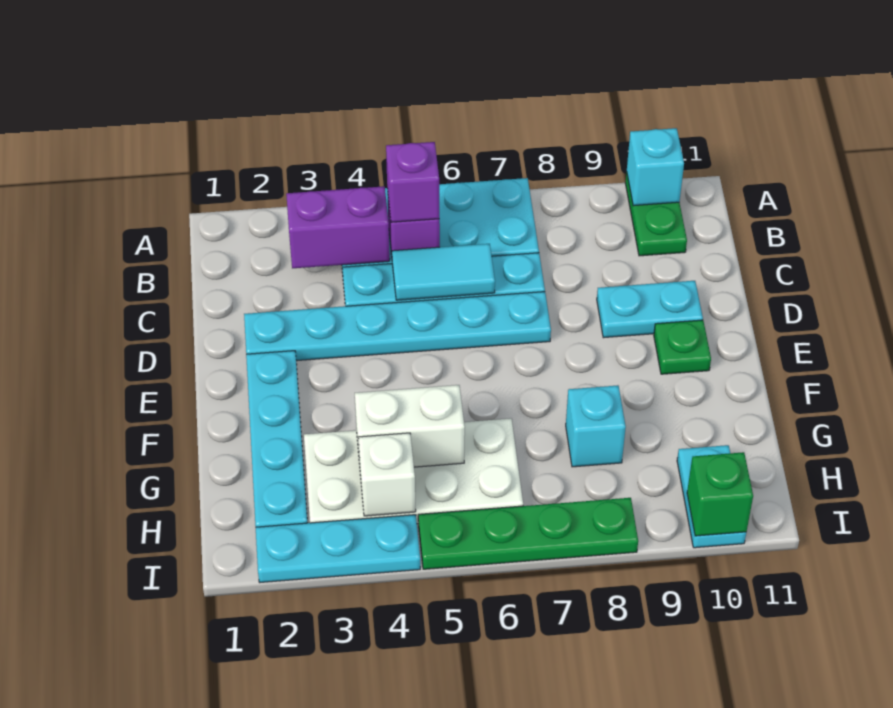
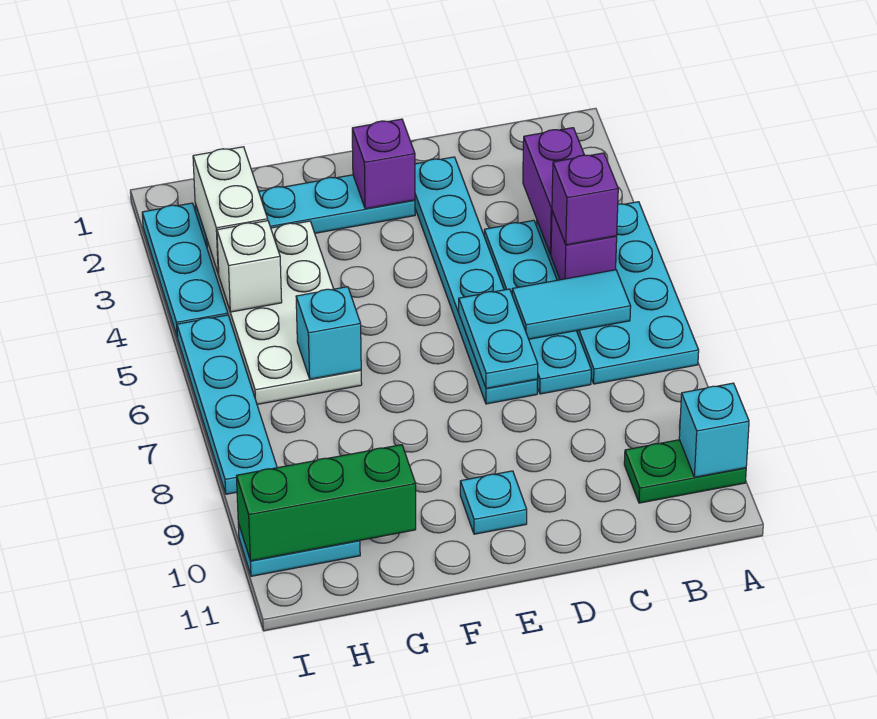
cyan 1x2 tile [392,244,495,300] -> cyan 1x2 tile turned to [512,270,631,339]
cyan 1x2 plate [597,281,703,338] -> cyan 1x2 plate moved to [459,289,538,388]
none -> purple 1x1 brick [352,119,415,209]
green 1x1 plate [654,320,711,374] -> cyan 1x1 plate [460,471,527,534]
white 1x2 brick [355,385,465,467] -> white 1x2 brick moved to [193,147,268,274]
cyan 1x1 brick [566,385,626,467] -> cyan 1x1 brick moved to [296,287,361,379]
green 1x4 plate [418,498,638,569] -> cyan 1x4 plate [177,315,277,494]
green 1x1 brick [687,452,753,536] -> green 1x3 brick [236,445,416,561]

